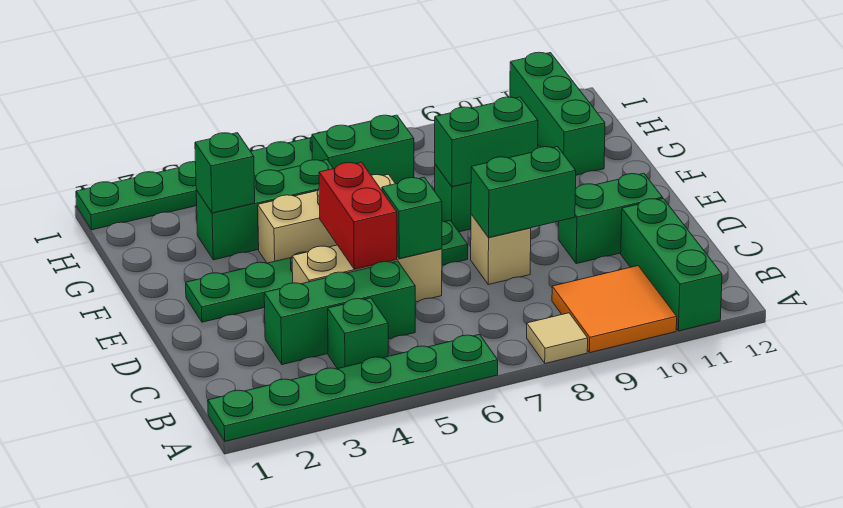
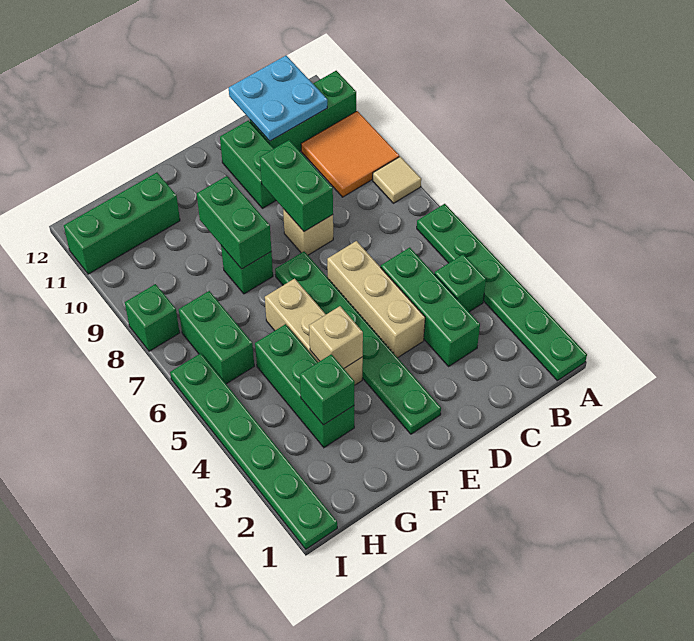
none -> cyan 2x2 plate [229,56,327,141]
red 1x2 brick [319,162,397,269] -> none
green 1x1 brick [382,177,442,259] -> green 1x1 brick moved to [125,284,180,351]
none -> tan 1x1 brick [309,306,363,368]

